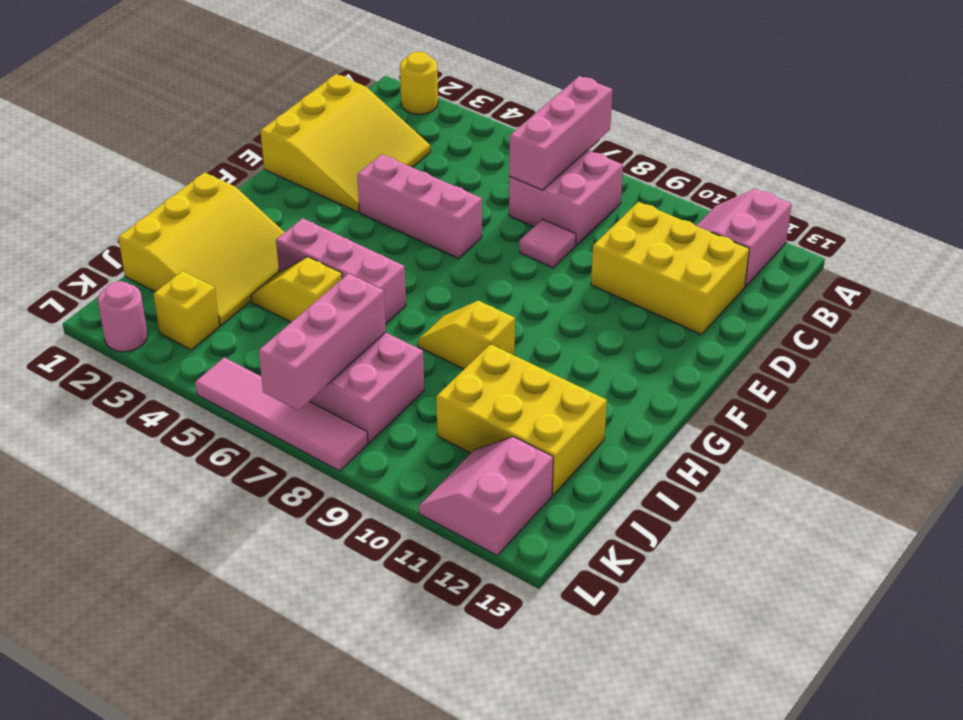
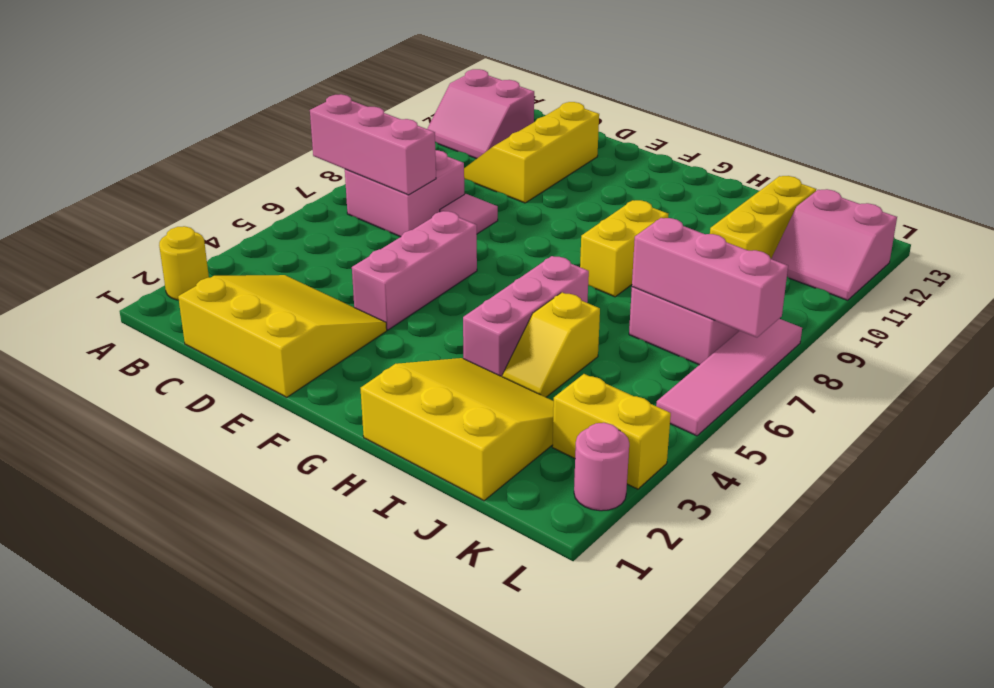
yellow 2x3 brick [591,202,749,334] -> yellow 2x3 slope [464,102,599,203]
yellow 1x2 slope [418,301,515,369] -> yellow 1x2 brick [580,200,668,297]
yellow 2x3 brick [436,344,607,495] -> yellow 1x3 brick [710,176,816,258]
yellow 1x1 brick [153,271,220,350] -> yellow 1x2 brick [552,374,671,489]

